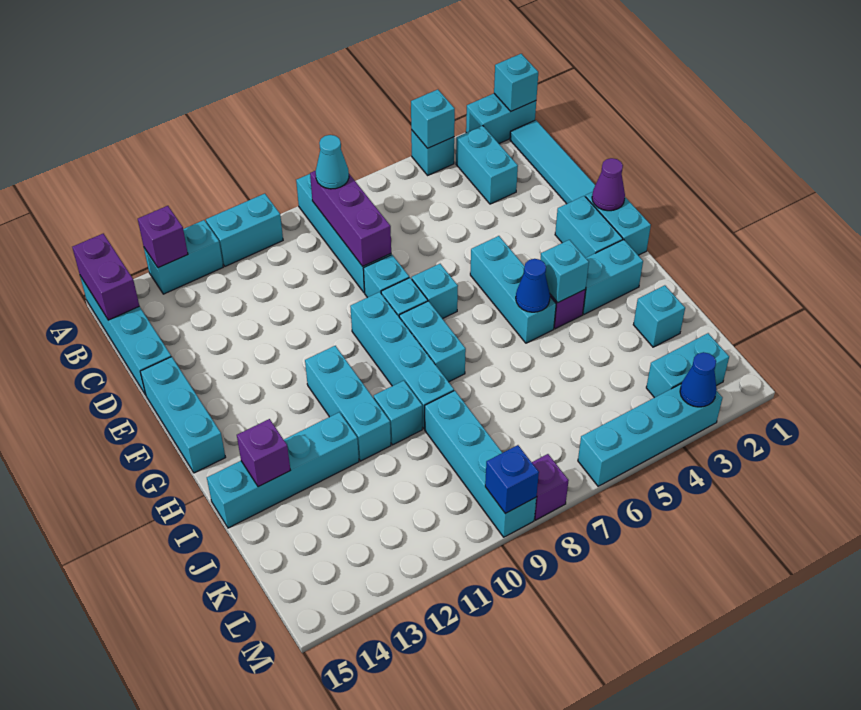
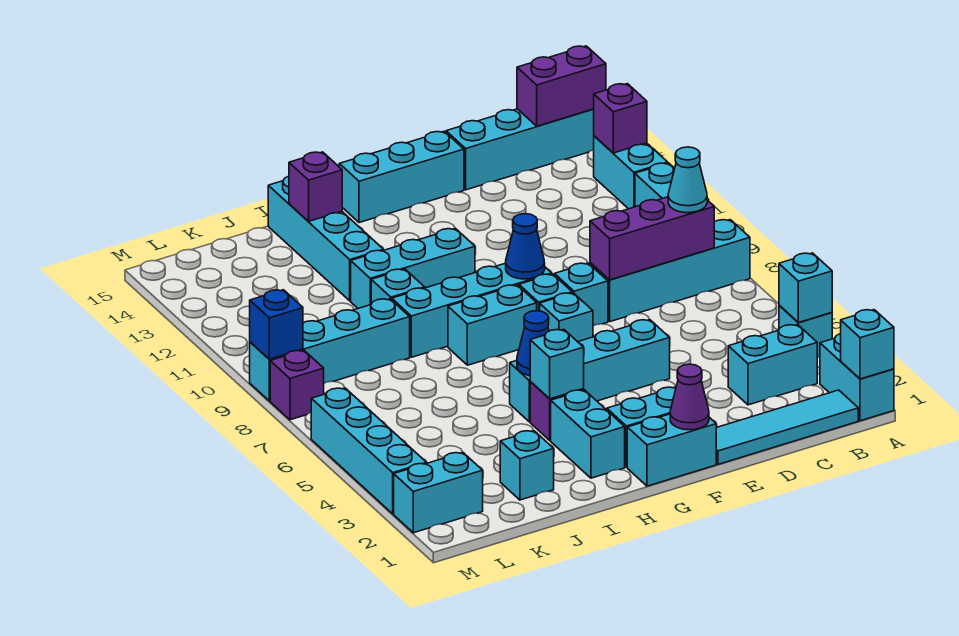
cyan 1x3 brick [470,236,556,343] -> cyan 1x4 brick [510,320,670,422]
cyan 1x2 brick [646,333,729,398] -> cyan 1x2 brick turned to [394,453,483,533]
blue 1x1 cone [680,352,717,407] -> blue 1x1 cone moved to [506,214,545,279]

